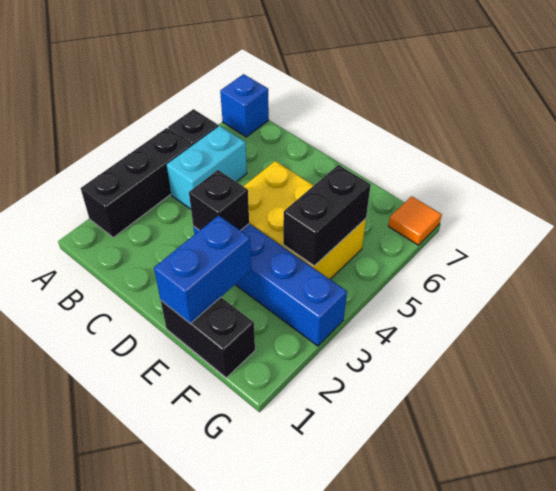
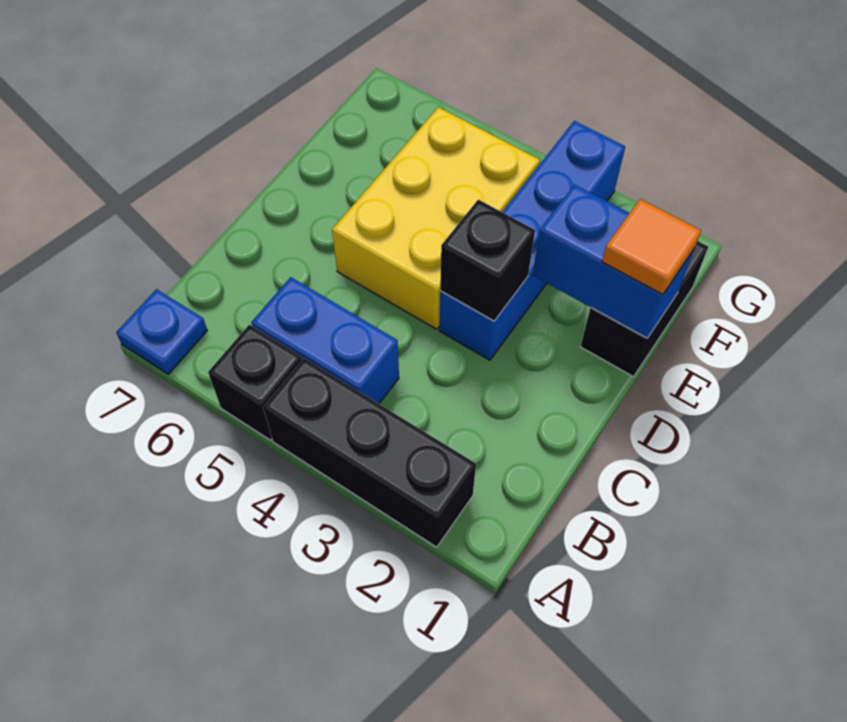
blue 1x1 brick [220,74,269,137] -> blue 1x1 plate [116,289,207,374]
cyan 1x2 brick [167,126,247,209] -> blue 1x2 brick [251,277,399,404]
black 1x2 brick [283,165,371,266] -> none
orange 1x1 tile [388,196,442,245] -> orange 1x1 tile moved to [602,199,701,294]

